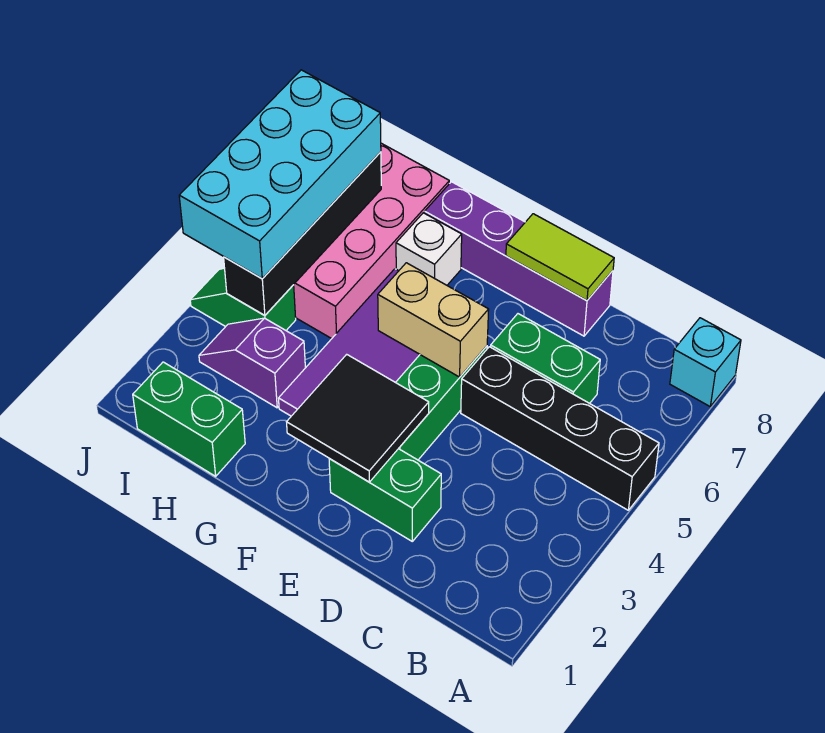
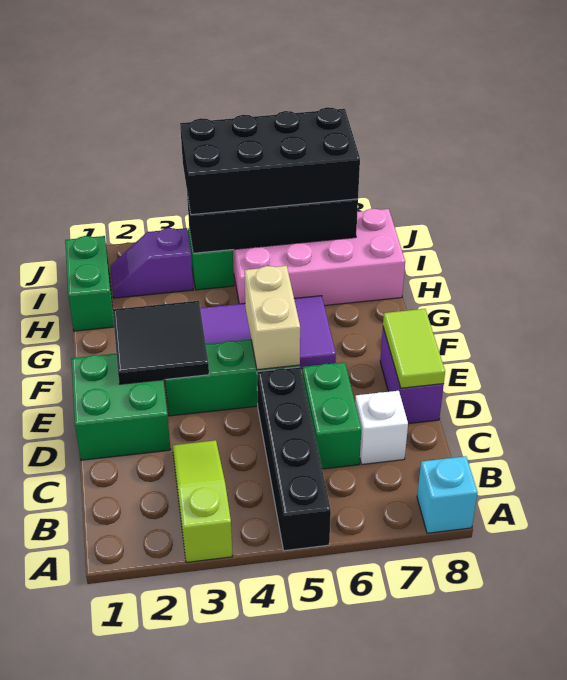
none -> lime 1x3 slope [173,440,233,562]
green 1x2 brick [329,449,441,541] -> green 2x2 brick [71,354,171,460]
purple 1x4 brick [425,182,613,336] -> purple 1x2 brick [380,328,444,424]
white 1x1 brick [396,213,462,285] -> white 1x1 brick moved to [355,391,408,464]
purple 1x2 slope [199,318,305,408] -> purple 1x2 slope turned to [111,228,193,298]
cyan 2x4 brick [179,70,381,279] -> black 2x4 brick [180,107,360,215]

